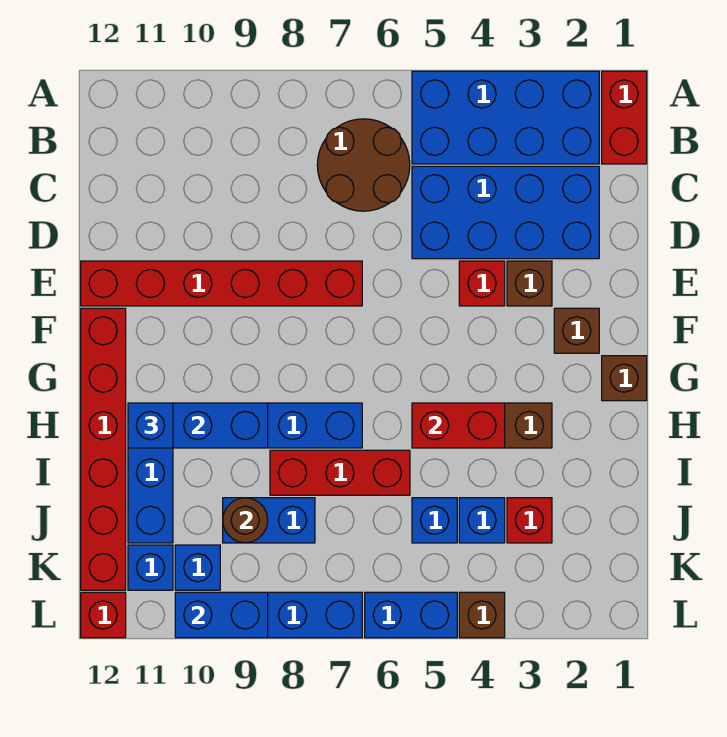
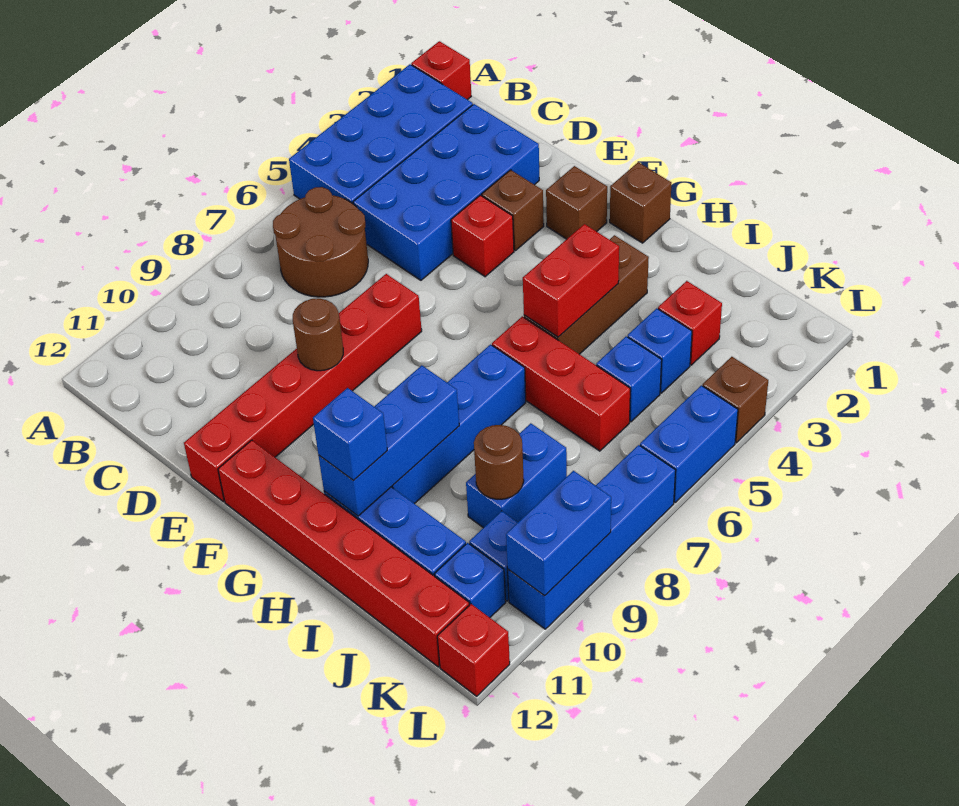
red 1x2 brick [602,71,647,164] -> red 1x1 brick [411,41,471,100]
none -> brown 1x1 round brick [293,299,343,371]
red 1x3 brick [270,450,410,495] -> red 1x3 brick turned to [492,316,630,451]

